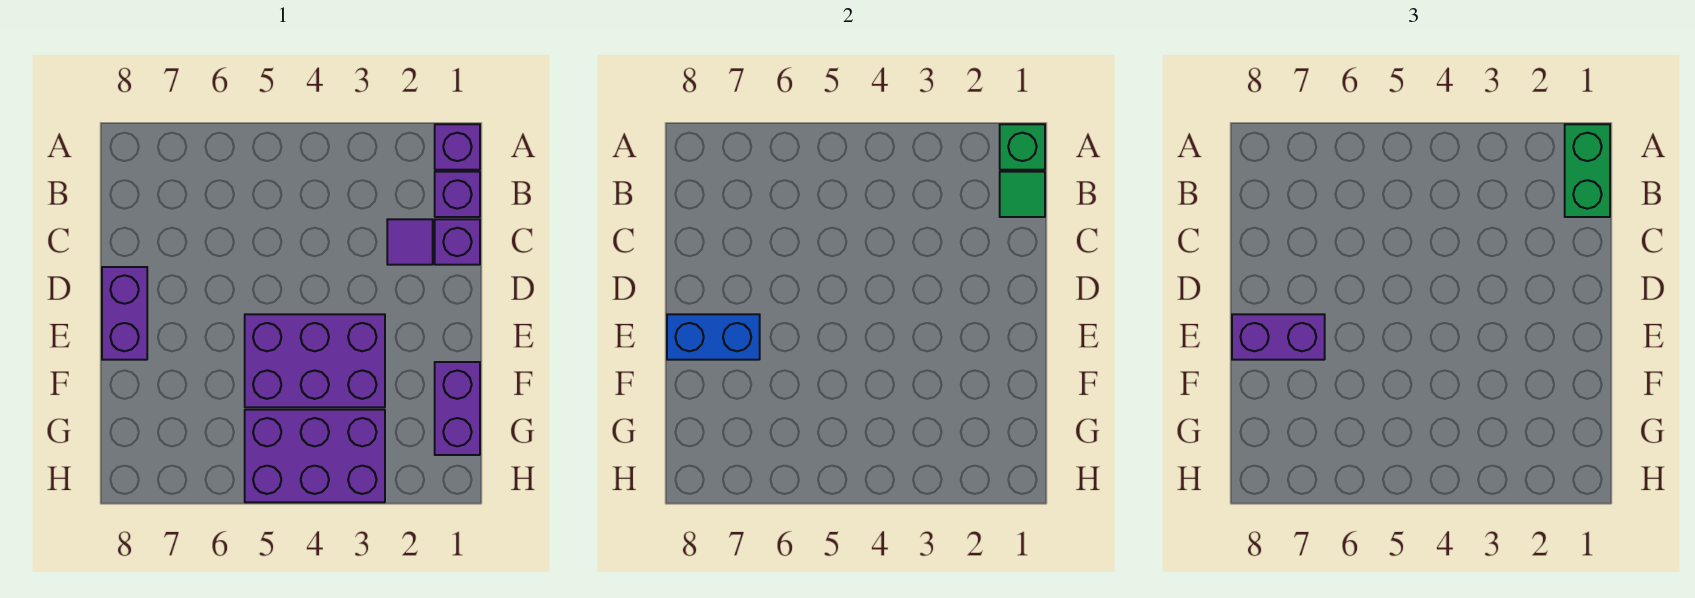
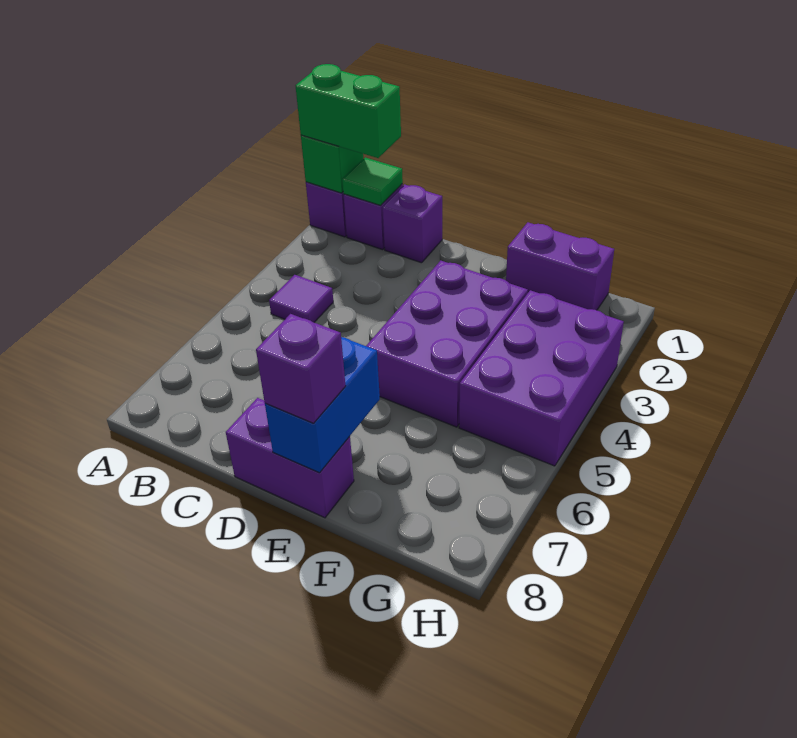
purple 1x1 tile [387,219,433,265] -> purple 1x1 tile moved to [269,275,333,322]
purple 1x2 brick [1232,314,1325,360] -> purple 1x1 brick [256,314,345,423]

